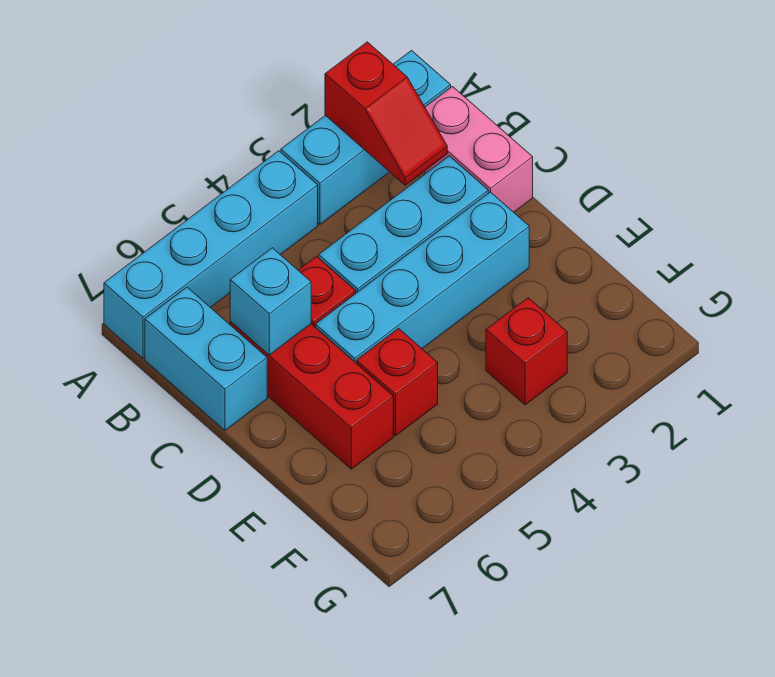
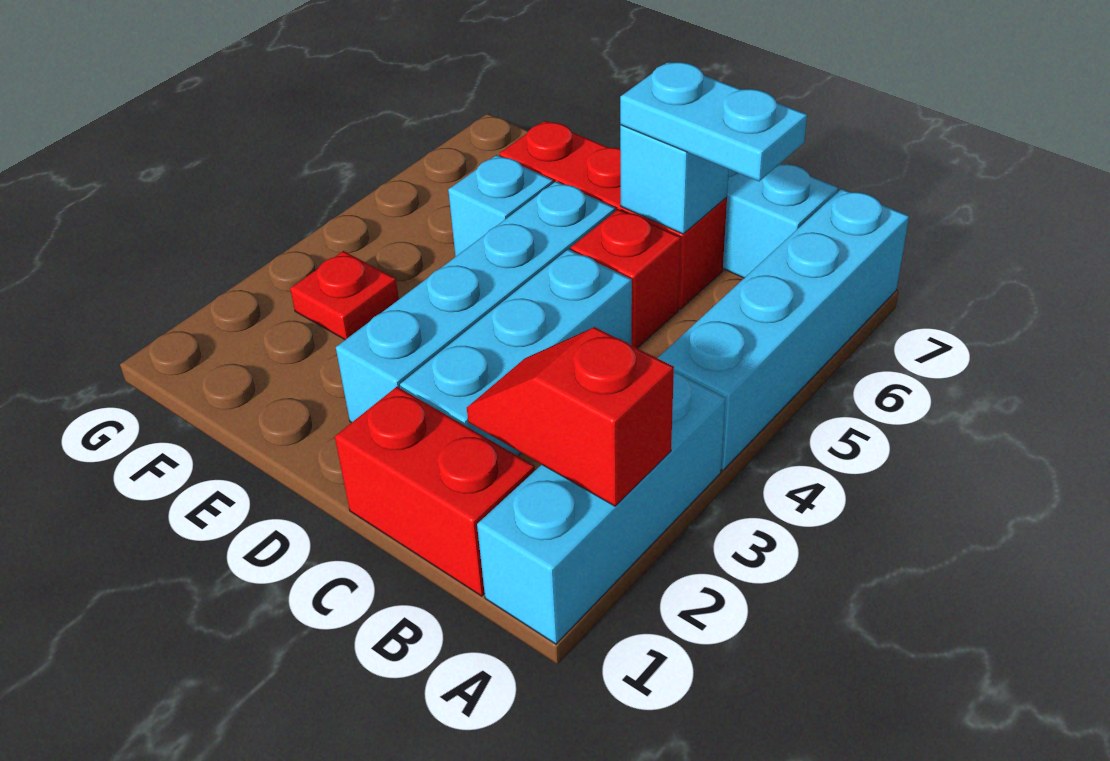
pink 1x2 brick [424,87,533,212] -> red 1x2 brick [335,387,535,596]
none -> cyan 1x2 plate [620,62,807,181]
red 1x1 brick [357,328,438,436] -> cyan 1x1 brick [448,155,553,257]
red 1x1 brick [486,298,567,405] -> red 1x1 plate [290,251,399,340]

